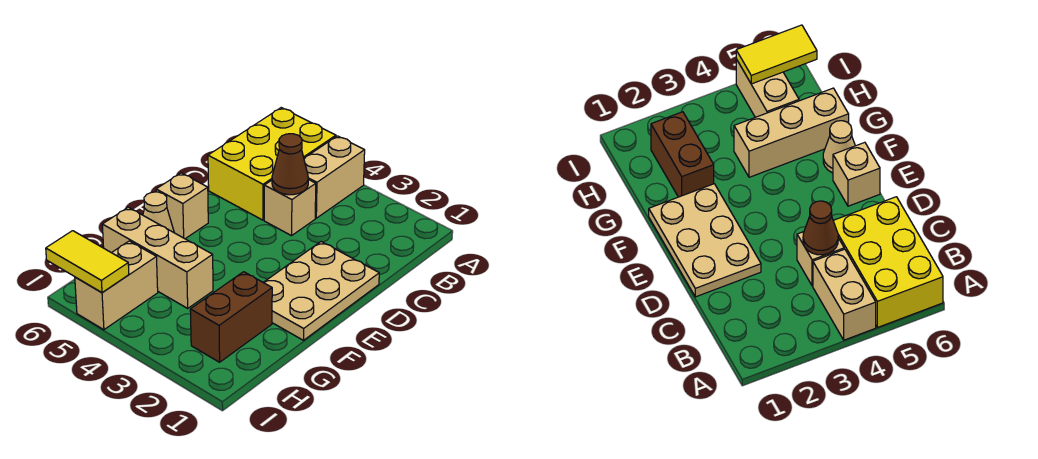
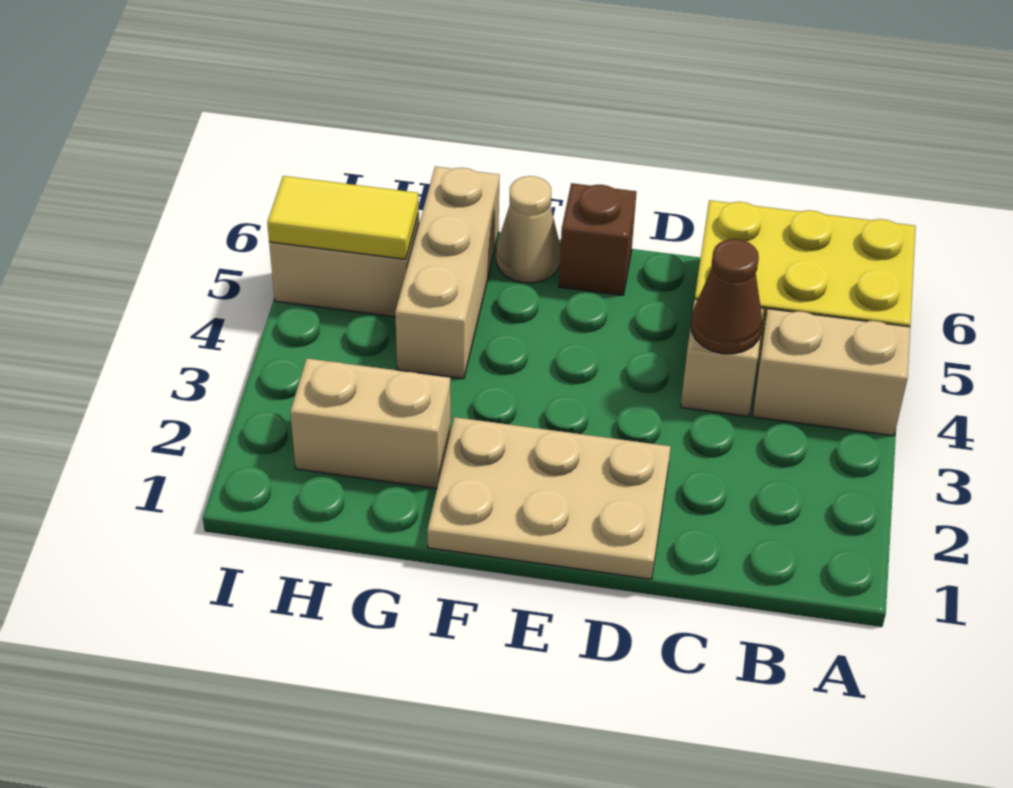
tan 1x1 brick [156,173,208,239] -> brown 1x1 brick [559,183,636,295]
brown 1x2 brick [190,272,272,362] -> tan 1x2 brick [290,358,451,488]
yellow 1x2 tile [46,231,129,293] -> yellow 1x2 tile turned to [267,176,419,259]

